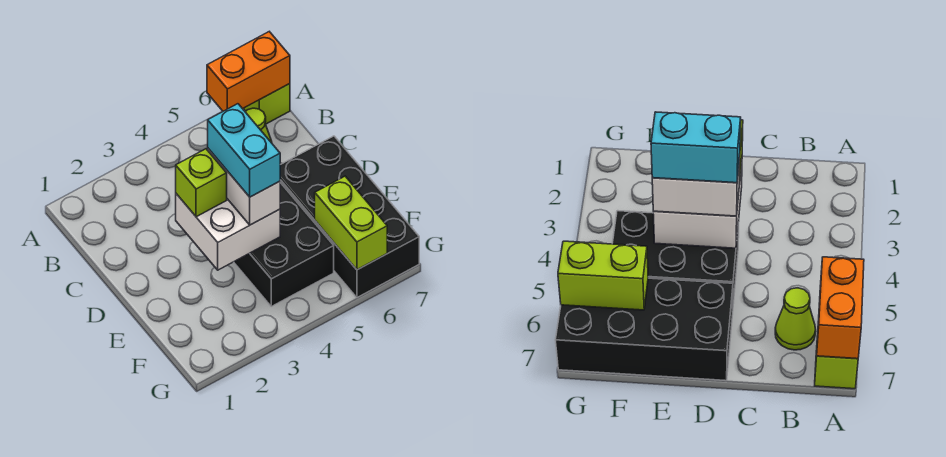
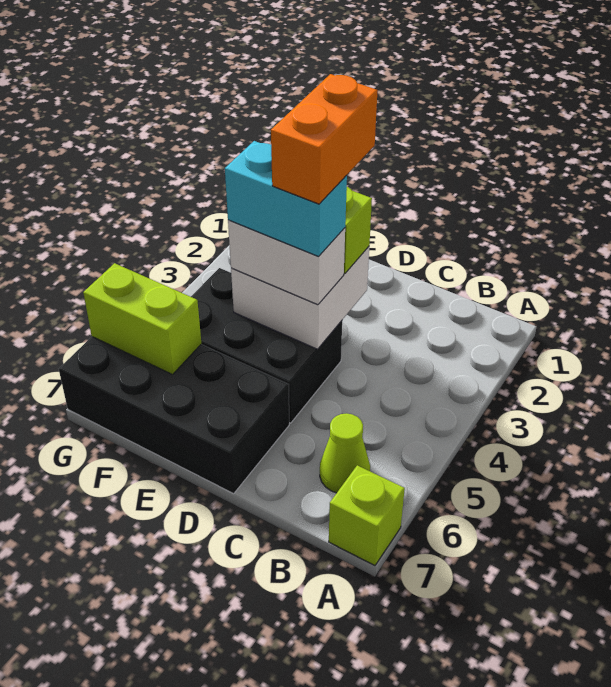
orange 1x2 brick [207,32,290,111] -> orange 1x2 brick moved to [271,74,378,204]

